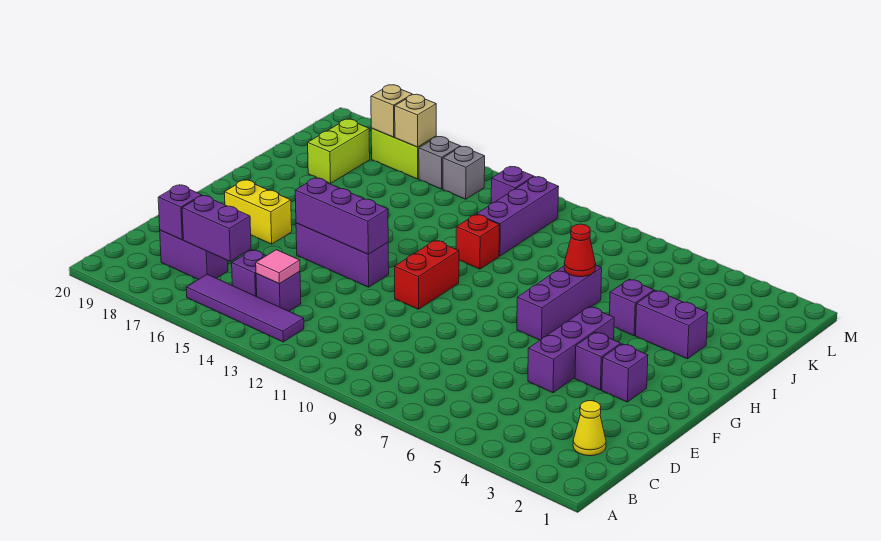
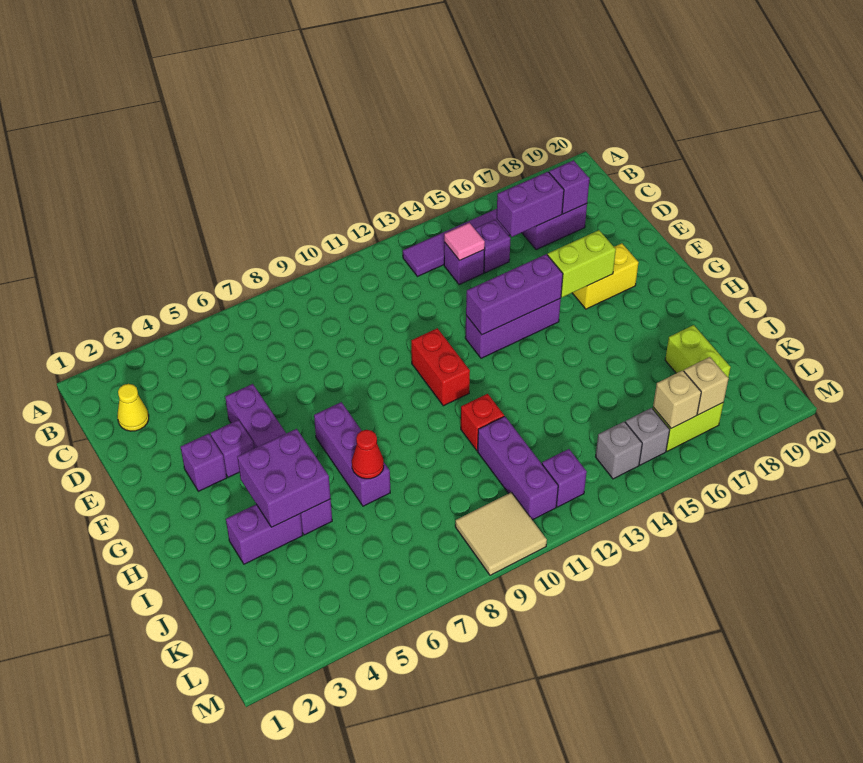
none -> lime 1x2 brick [548,230,616,297]
none -> purple 2x2 brick [237,429,331,527]
none -> tan 2x2 tile [455,492,547,575]

